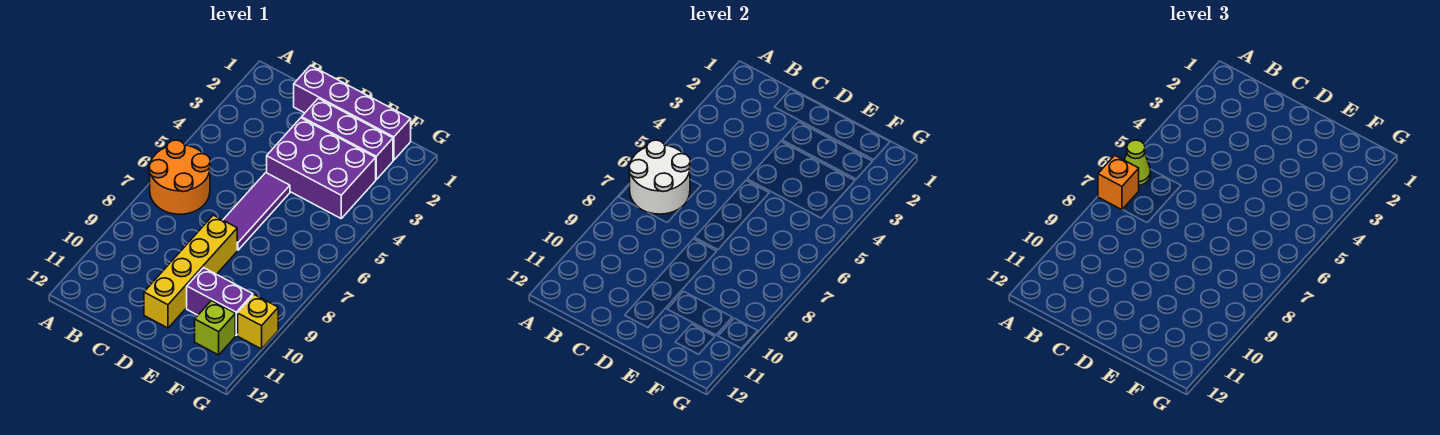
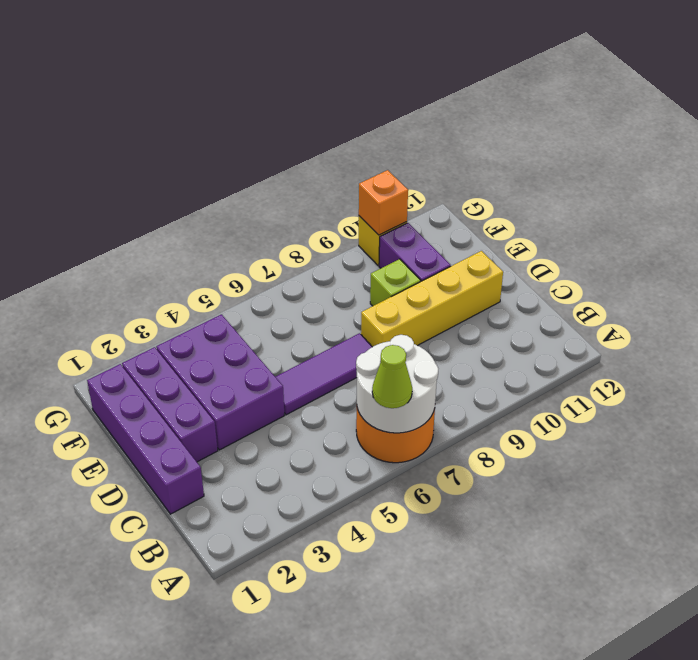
orange 1x1 brick [1098,155,1139,210] -> orange 1x1 brick moved to [359,170,408,235]
lime 1x1 brick [195,301,235,355] -> lime 1x1 brick moved to [370,259,421,306]

